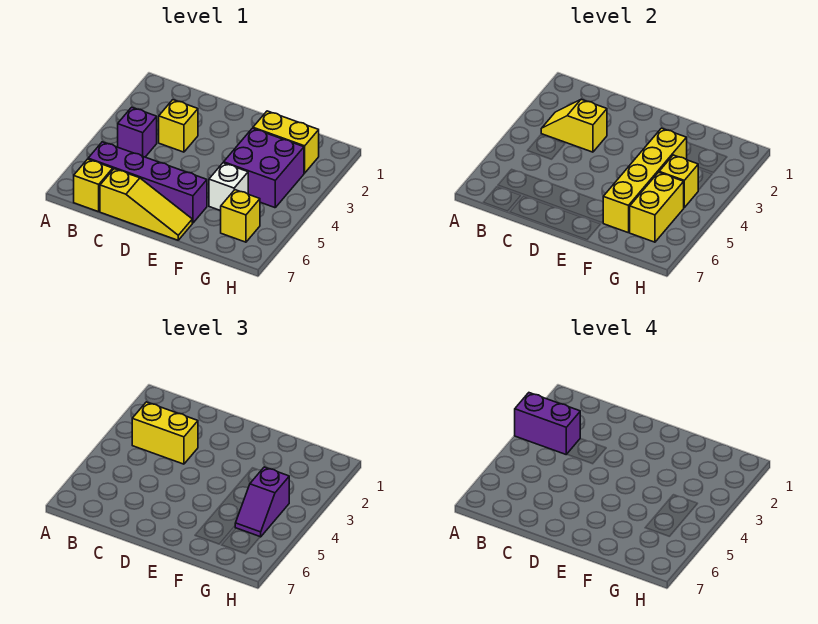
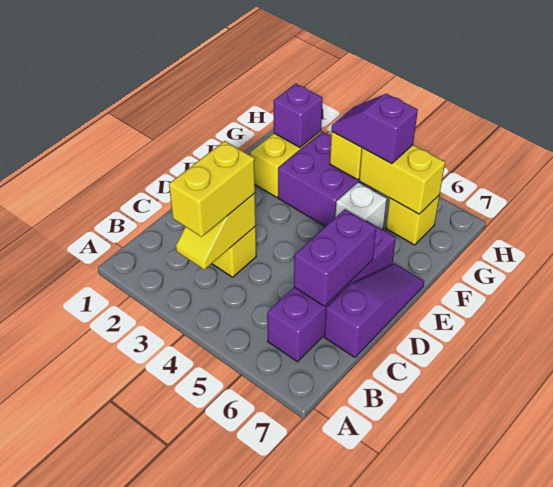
purple 1x2 brick [515,393,580,454] -> purple 1x2 brick moved to [294,209,376,306]
purple 1x1 brick [118,107,157,157] -> purple 1x1 brick moved to [274,84,323,147]
yellow 1x1 brick [74,159,113,212] -> none
yellow 1x3 slope [100,169,192,240] -> purple 1x3 slope [324,263,424,357]
yellow 1x4 brick [603,128,687,233] -> none
purple 1x2 slope [235,467,289,537] -> purple 1x2 slope turned to [332,94,418,164]

